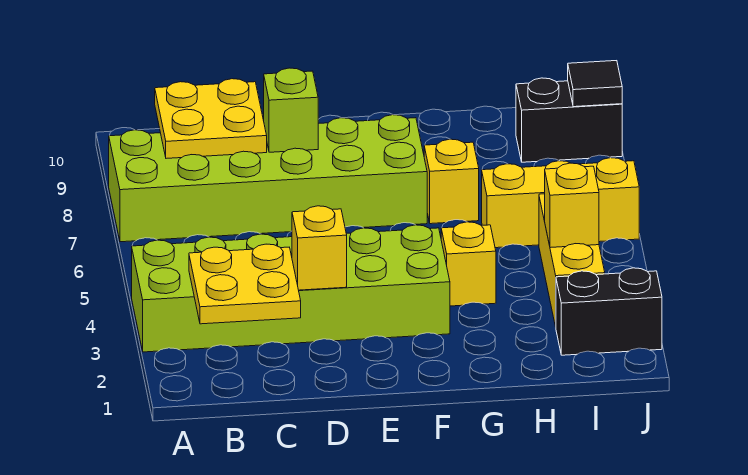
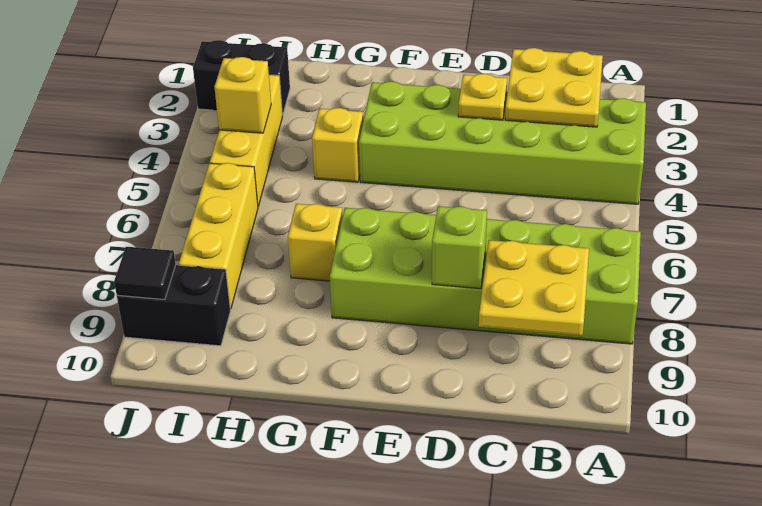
yellow 1x1 brick [292,206,347,290] -> yellow 1x1 plate [458,74,507,120]
yellow 1x3 brick [482,157,639,248] -> yellow 1x3 brick turned to [179,163,258,309]

